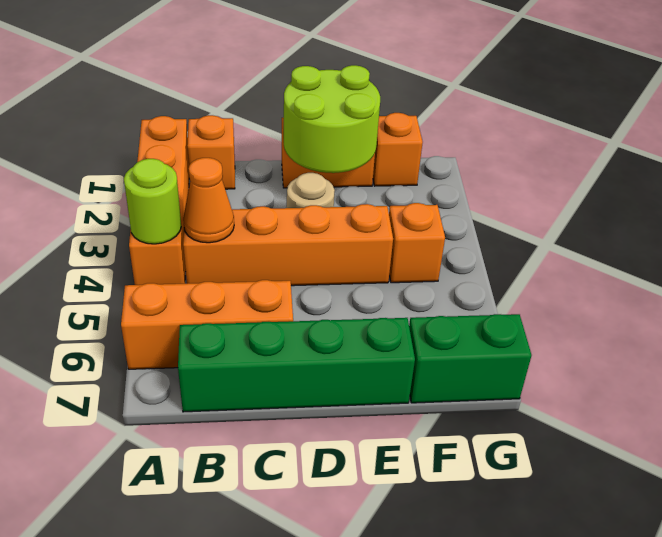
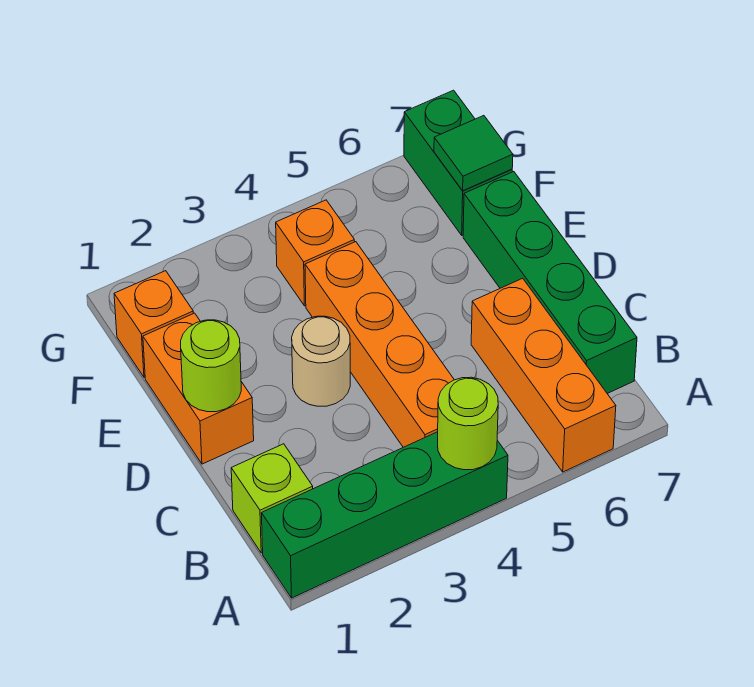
orange 1x4 brick [129,116,189,285] -> green 1x4 brick [261,432,508,598]
orange 1x1 brick [187,115,235,189] -> lime 1x1 brick [231,444,313,553]
orange 1x1 cone [183,158,234,243] -> none
lime 2x2 round brick [284,65,380,173] -> lime 1x1 round brick [181,320,241,412]
none -> green 1x1 tile [434,116,513,191]

